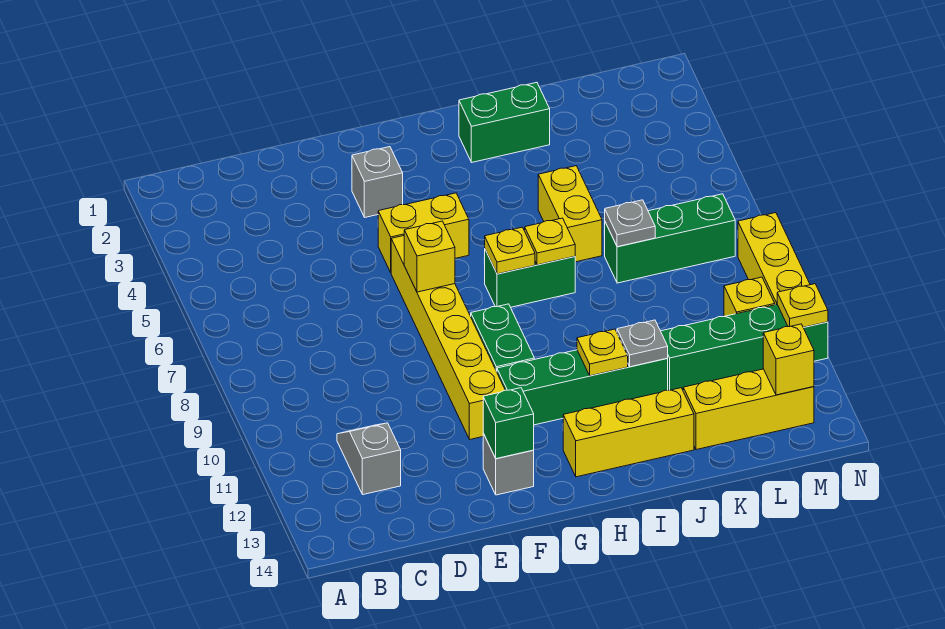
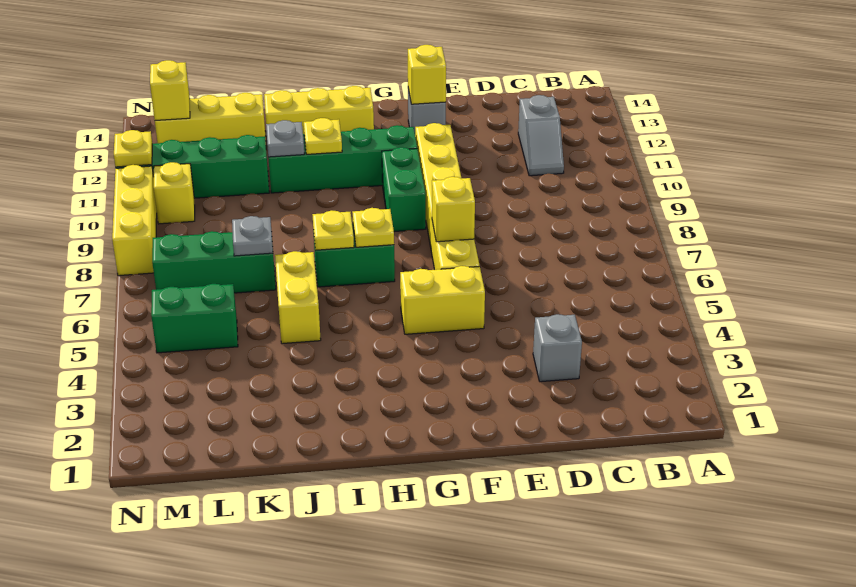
grey 1x1 brick [352,147,403,217] -> grey 1x1 brick moved to [533,314,582,382]
green 1x1 brick [483,388,534,459] -> yellow 1x1 brick [408,45,446,104]
green 1x2 brick [459,83,550,162] -> green 1x2 brick moved to [151,284,238,353]

